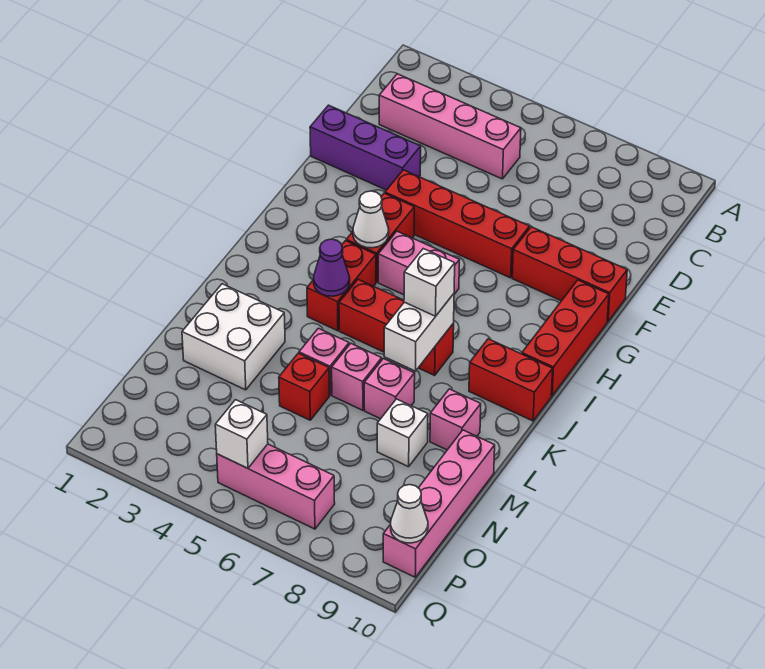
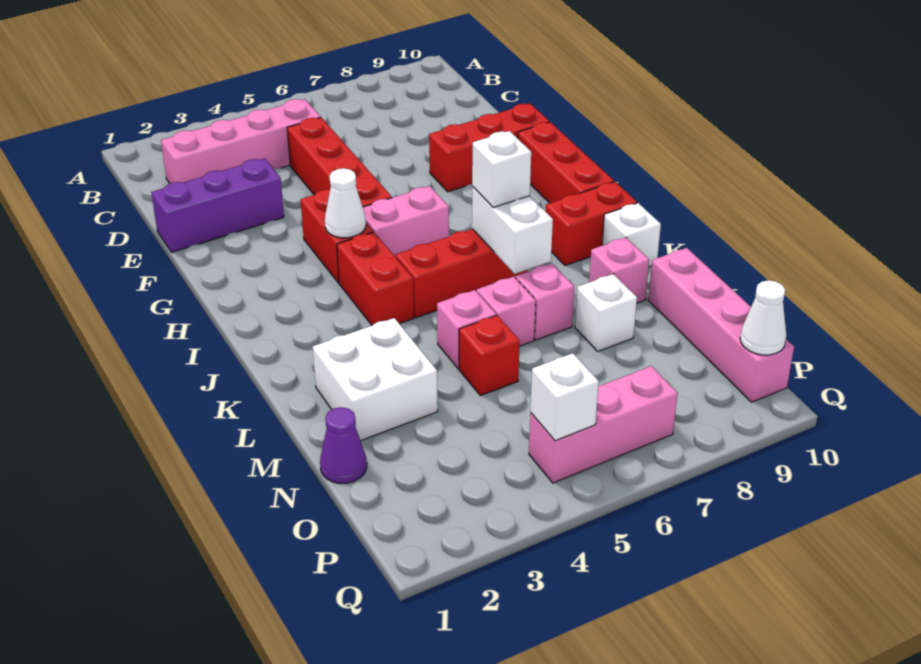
red 1x4 brick [385,170,530,278] -> red 1x4 brick turned to [287,118,392,207]
purple 1x1 cone [314,239,350,296] -> purple 1x1 cone moved to [320,407,367,483]
none -> white 1x1 brick [602,203,661,267]

